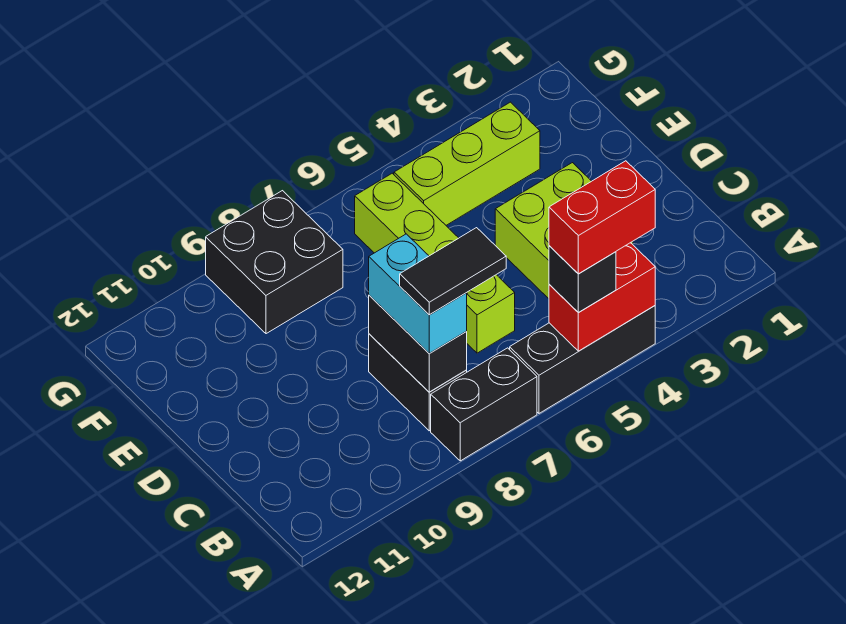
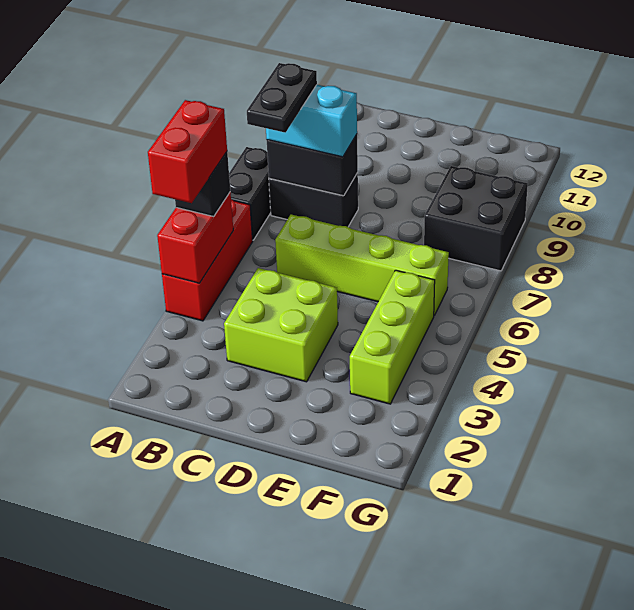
black 1x3 brick [510,306,655,413] -> red 1x3 brick [162,199,253,321]
black 1x2 tile [400,228,506,315] -> black 1x2 plate [247,63,317,133]

